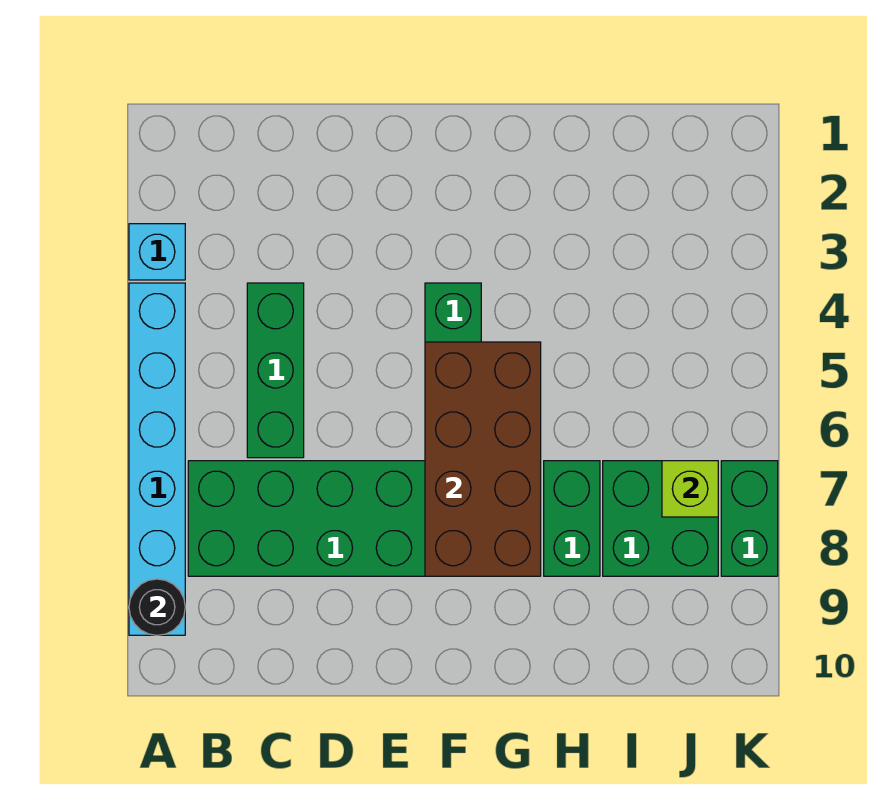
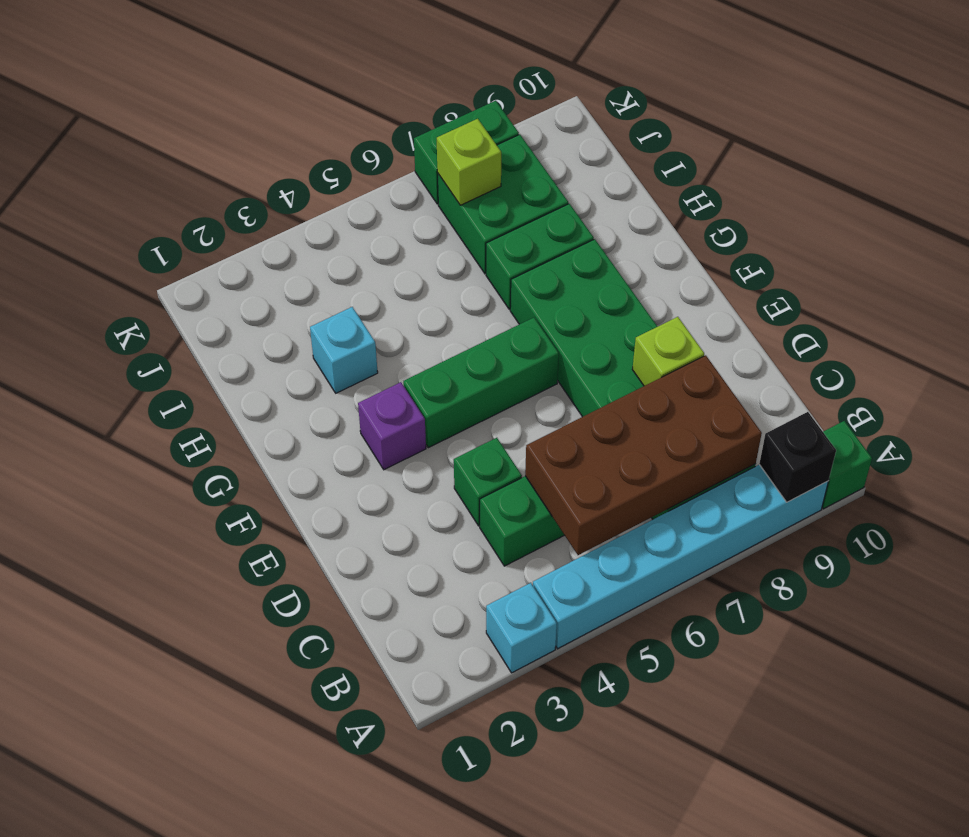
black 1x1 round brick [129,579,185,635] -> black 1x1 brick [759,412,836,502]
none -> green 1x1 brick [822,421,872,509]
none -> green 1x1 brick [454,438,522,526]
none -> lime 1x1 brick [632,317,704,386]
none -> purple 1x1 brick [358,382,426,470]
brown 2x4 brick [425,342,541,576] -> brown 2x4 brick moved to [525,355,762,555]
none -> cyan 1x1 brick [310,307,378,393]

